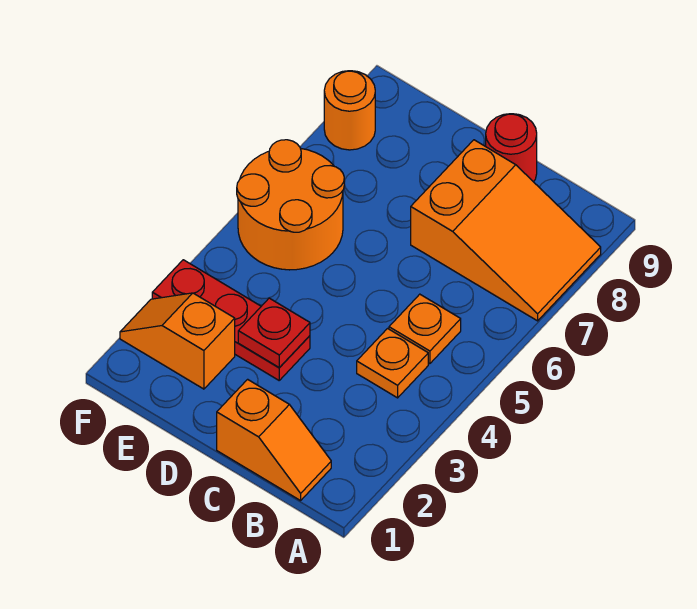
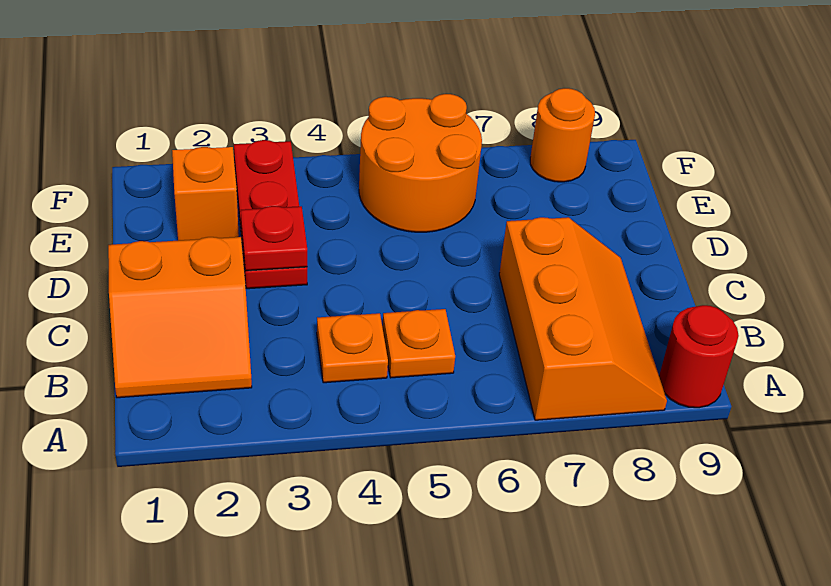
orange 2x3 slope [411,140,601,321] -> orange 2x3 slope turned to [499,217,667,420]
orange 1x2 slope [217,379,331,501] -> orange 2x2 slope [108,237,252,398]
red 1x1 round brick [486,114,537,182] -> red 1x1 round brick moved to [659,305,739,408]

